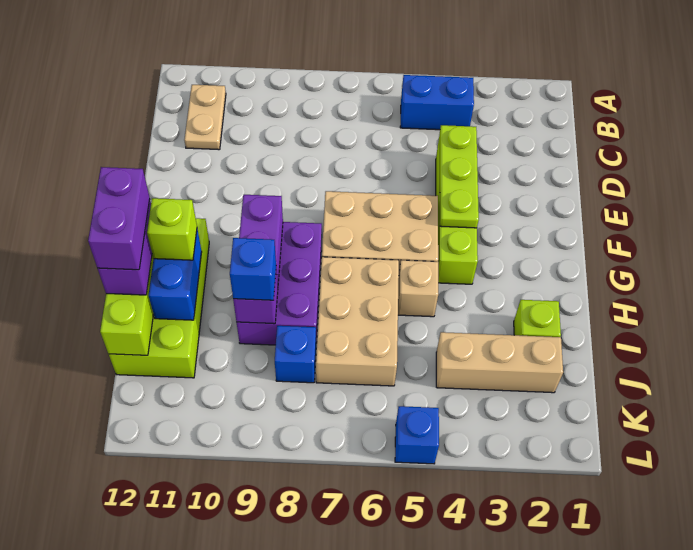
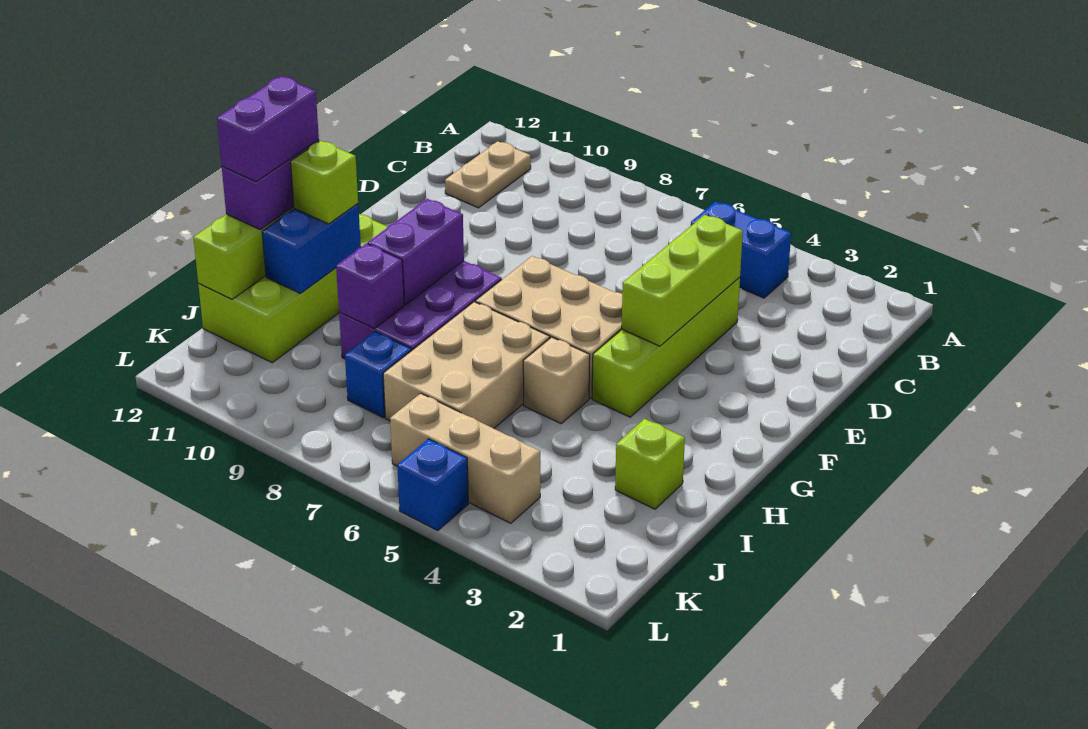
lime 1x3 plate [440,125,479,228] -> lime 1x3 brick [622,215,743,346]
blue 1x1 brick [230,238,276,300] -> none
tan 1x3 brick [436,332,563,393] -> tan 1x3 brick moved to [390,393,540,523]

